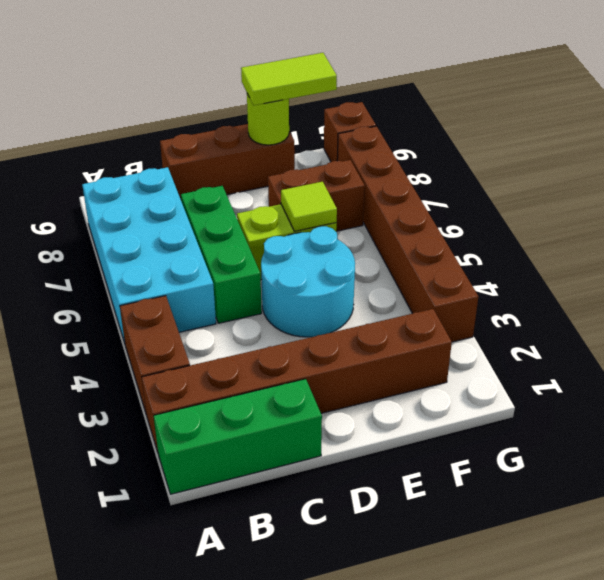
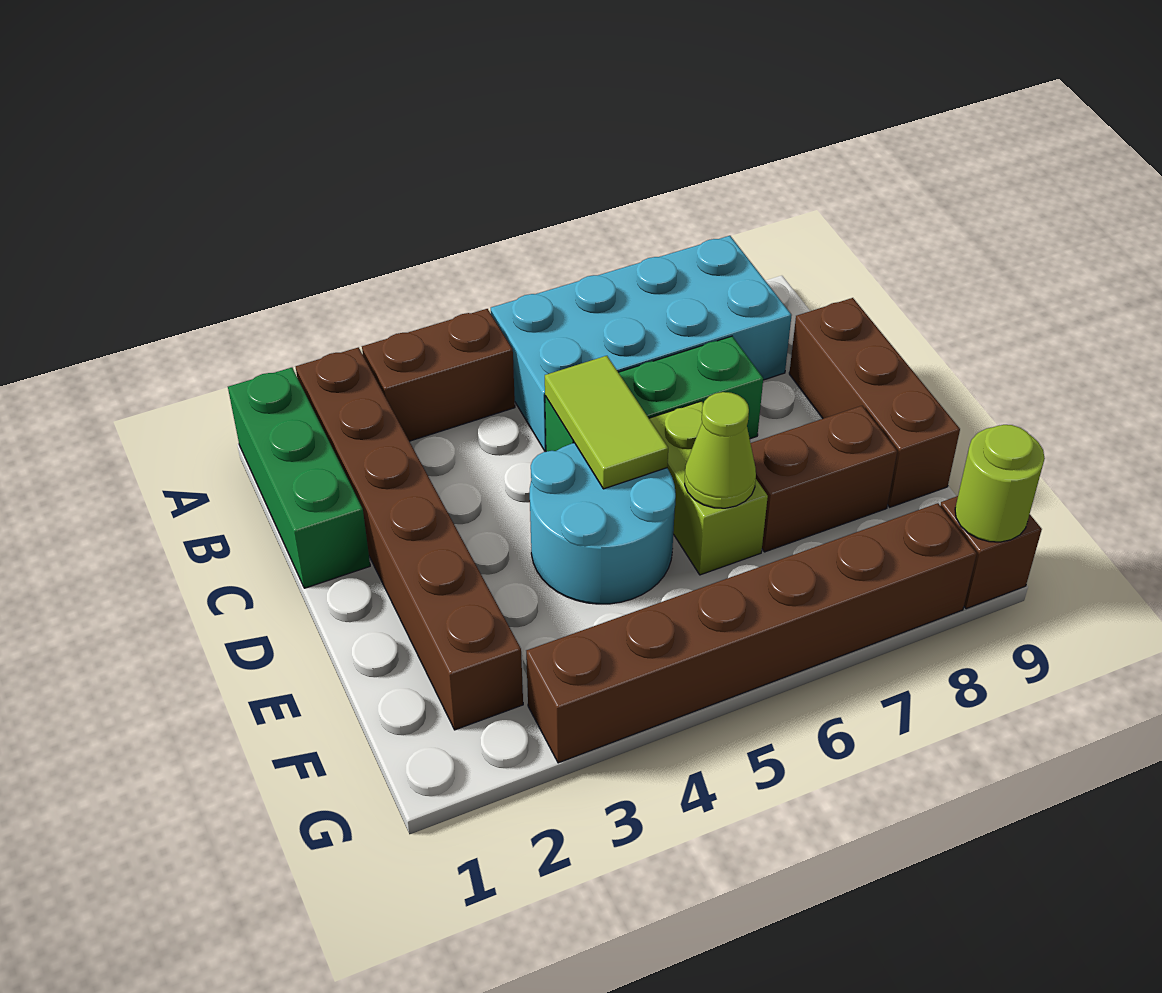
lime 1x1 tile [281,182,337,231] -> lime 1x1 cone [685,392,756,508]
brown 1x2 brick [268,160,365,231] -> brown 1x2 brick turned to [751,406,897,552]
lime 1x1 round brick [247,94,289,145] -> lime 1x1 round brick moved to [955,425,1045,542]
lime 1x2 tile [241,53,337,105] -> lime 1x2 tile moved to [545,356,668,489]

